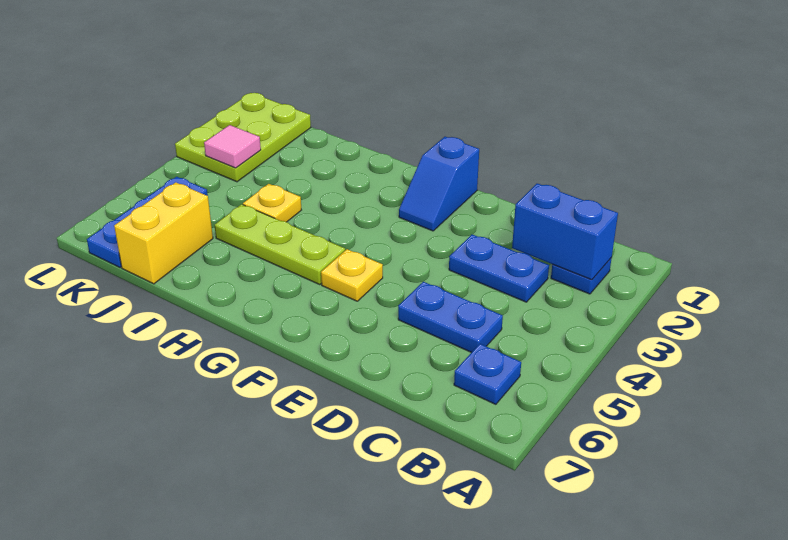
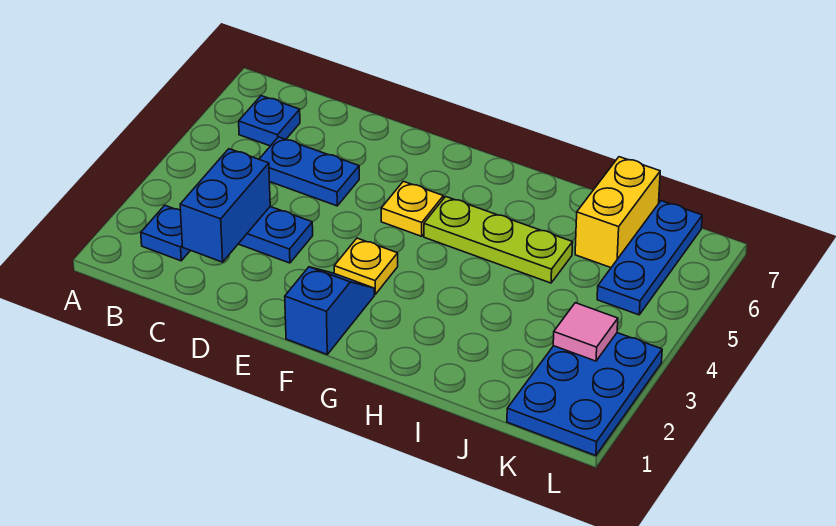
blue 1x2 brick [512,183,618,280] -> blue 1x2 brick turned to [180,149,270,262]
yellow 1x1 plate [243,184,301,222] -> yellow 1x1 plate moved to [334,238,398,294]
lime 2x3 plate [175,93,311,182] -> blue 2x3 plate [507,333,662,456]

